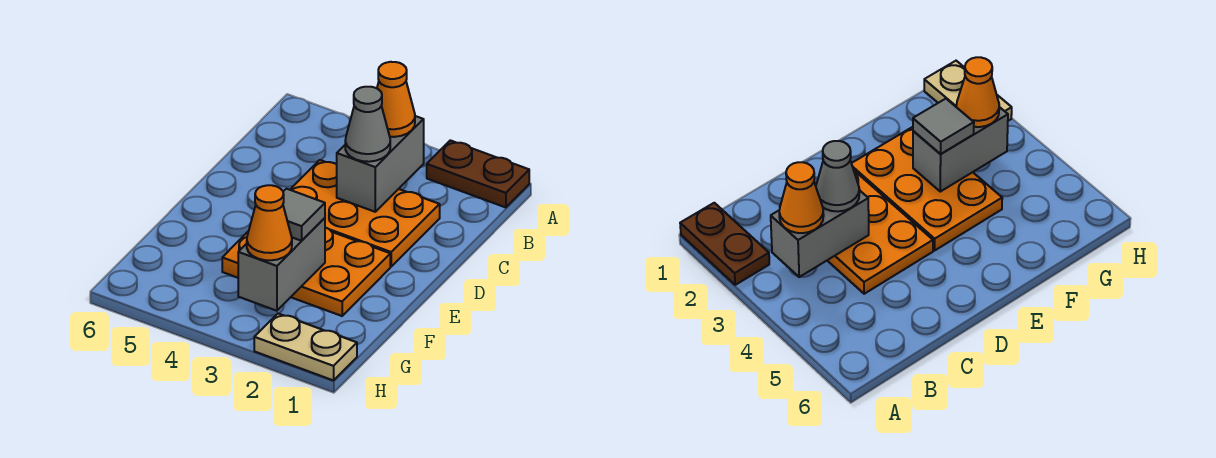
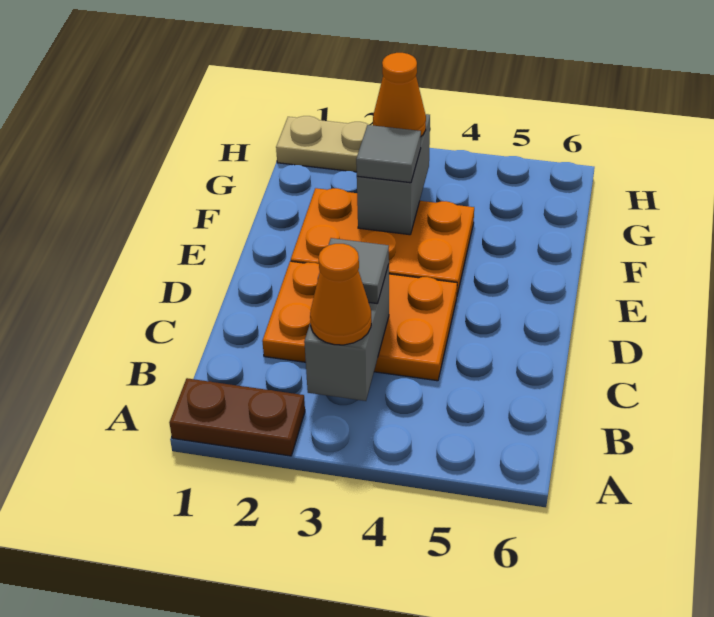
grey 1x1 cone [345,87,390,162] -> grey 1x1 tile [318,238,389,304]

